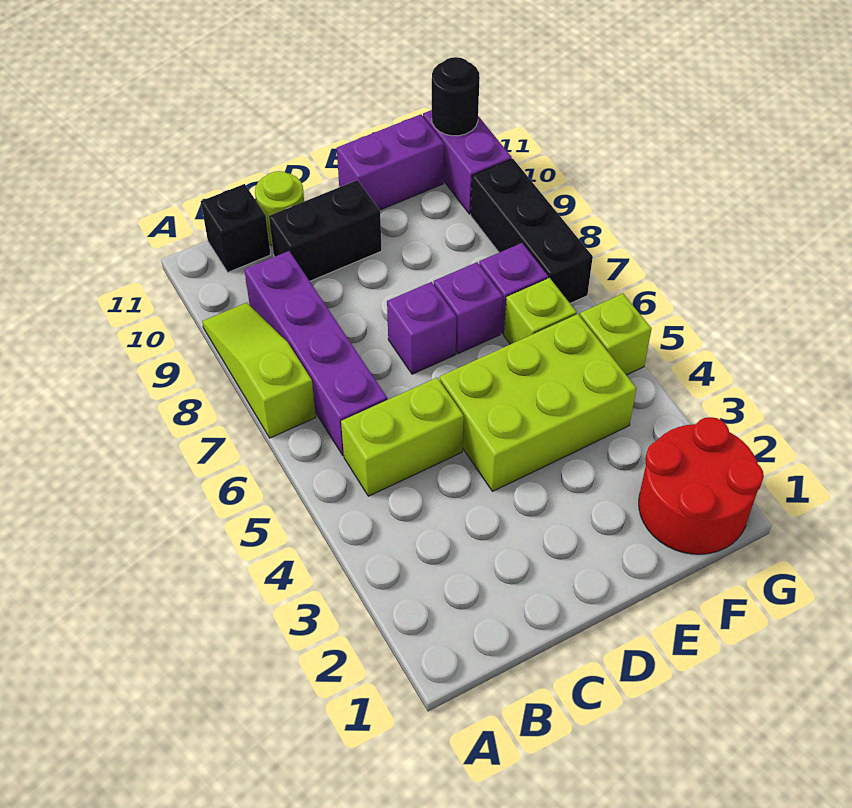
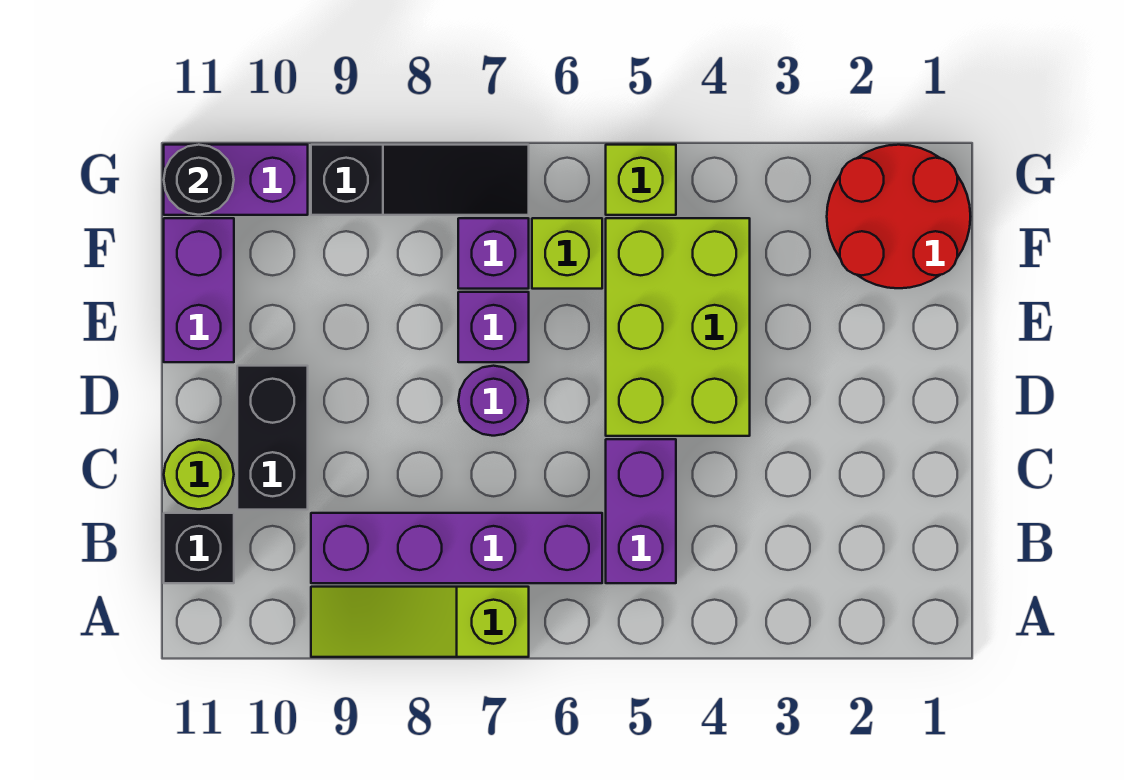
lime 1x2 brick [341,378,464,496] -> purple 1x2 brick [606,439,676,583]
purple 1x1 brick [387,282,457,374] -> purple 1x1 round brick [458,366,528,436]
black 1x3 brick [471,159,593,303] -> black 1x3 slope [311,145,529,215]

